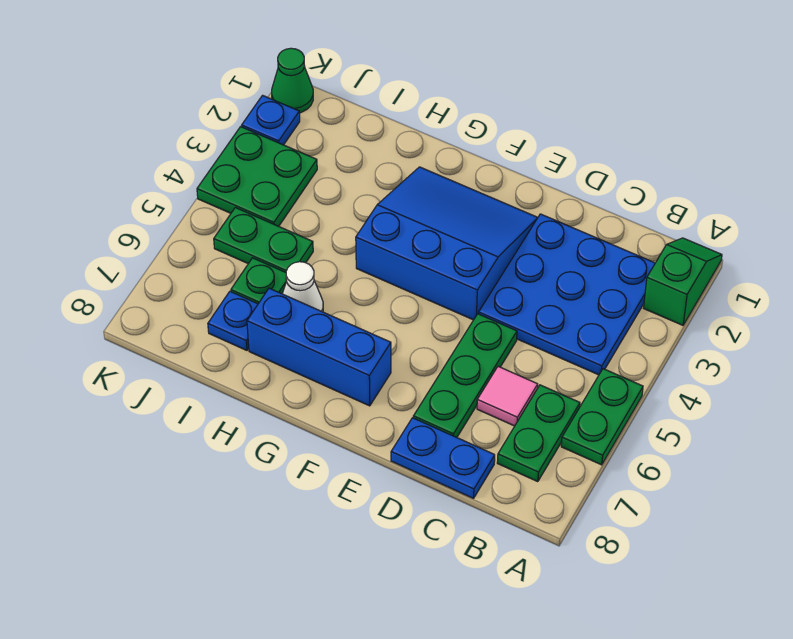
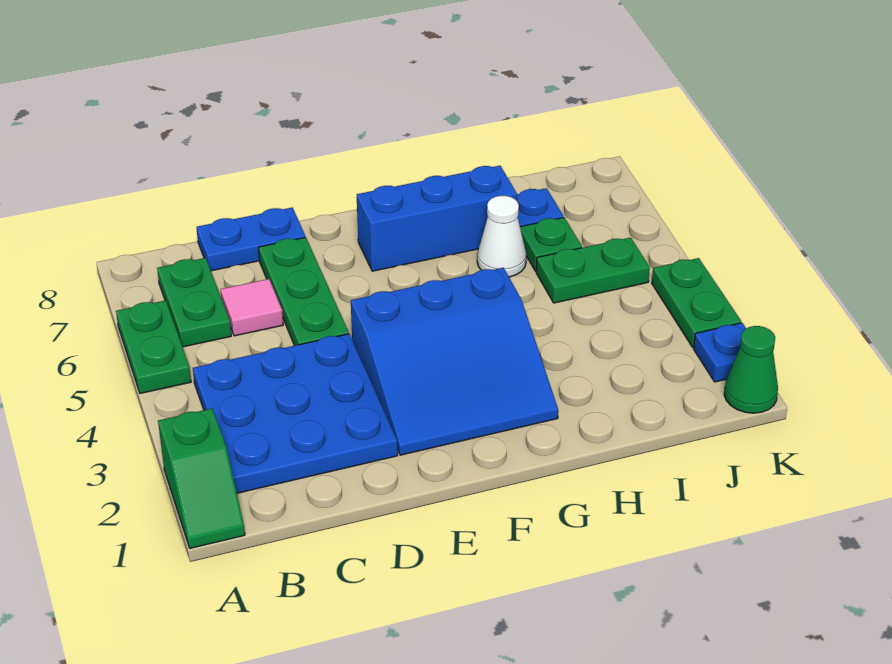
green 2x2 plate [197,127,317,226] -> green 1x2 plate [652,258,741,347]

